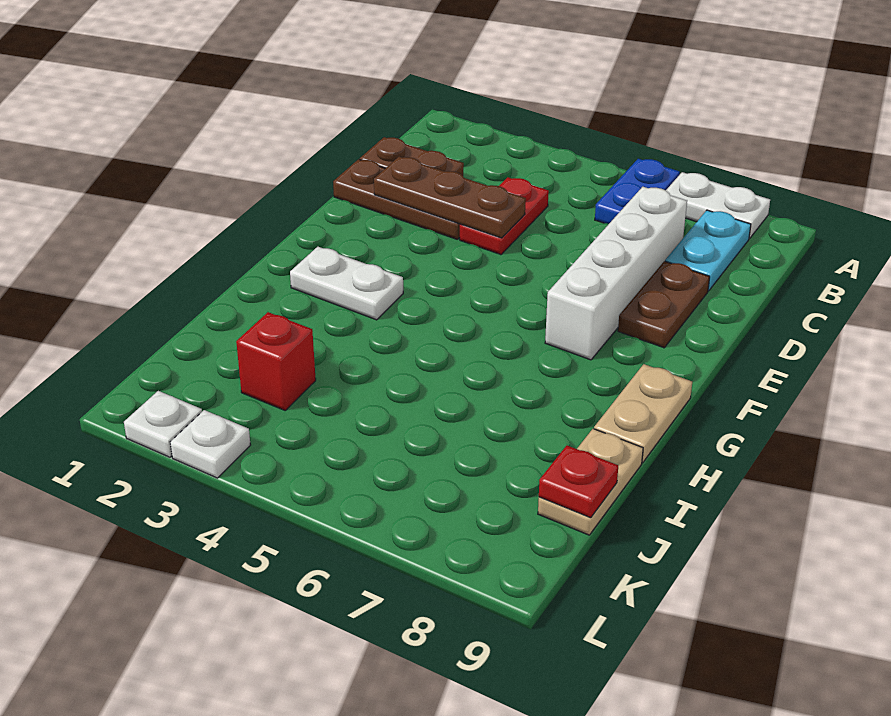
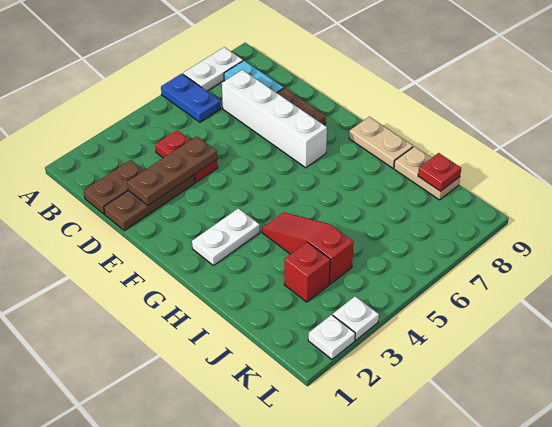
none -> red 1x3 slope [262,212,354,284]

